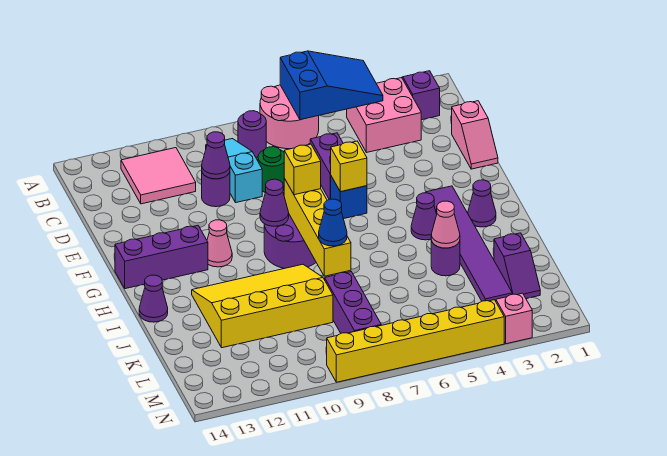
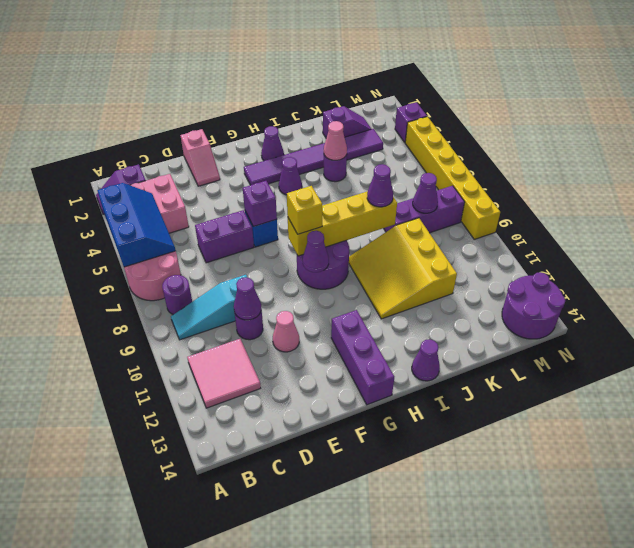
blue 2x3 slope [280,51,383,120] -> blue 2x3 slope turned to [97,183,176,267]
pink 1x2 slope [452,101,498,169] -> pink 1x2 slope turned to [180,129,220,186]
green 1x1 round brick [258,147,285,192] -> none
yellow 1x1 brick [331,141,367,192] -> purple 1x1 brick [243,181,277,227]
pink 1x1 cone [207,220,232,267] -> pink 1x1 cone moved to [273,311,299,352]
yellow 3x4 slope [192,264,333,348] -> yellow 3x3 slope [349,218,457,319]
blue 1x1 cone [319,199,347,246] -> purple 1x1 cone [367,164,393,207]
none -> purple 1x1 cone [413,173,438,213]
none -> purple 2x2 round brick [502,272,565,339]
pink 1x1 brick [496,293,532,344] -> purple 1x1 brick [395,102,427,142]

